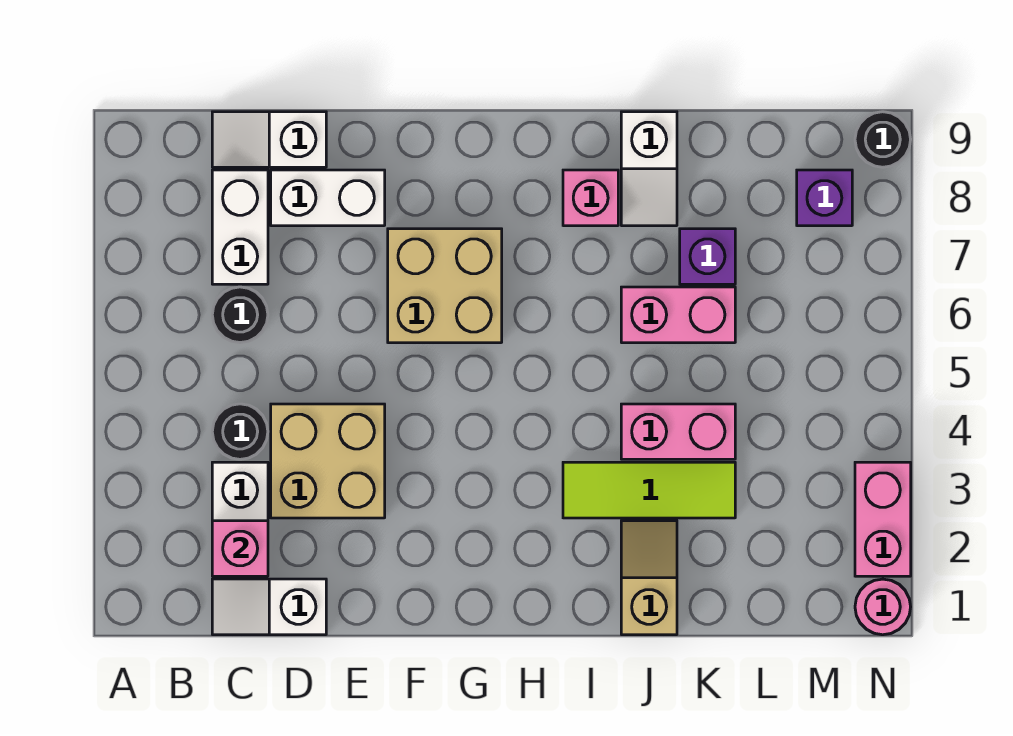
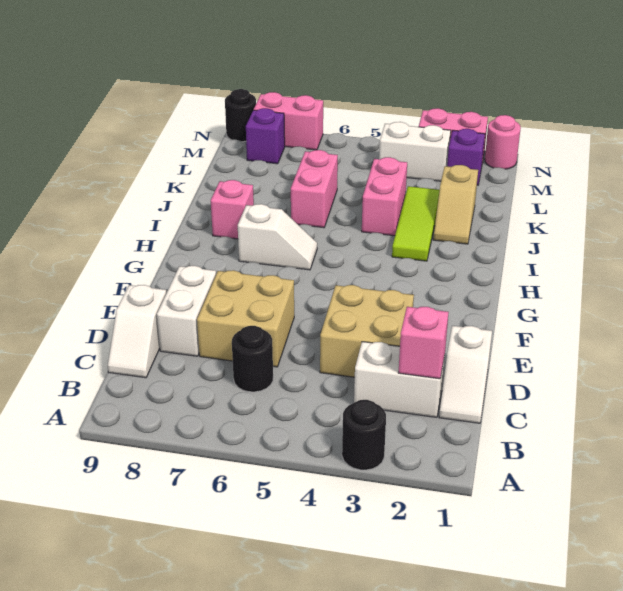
black 1x1 round brick [212,404,268,459] -> black 1x1 round brick moved to [342,400,386,470]
white 1x2 brick [212,170,268,284] -> white 1x2 brick moved to [379,122,451,181]
tan 2x2 brick [388,229,502,343] -> tan 2x2 brick moved to [197,270,294,367]
tan 1x2 slope [621,521,677,635] -> tan 1x2 slope turned to [433,165,478,244]
white 1x2 slope [621,112,677,226] -> white 1x2 slope moved to [238,204,317,270]
purple 1x1 brick [680,229,735,284] -> purple 1x1 brick moved to [447,129,485,185]
none -> pink 1x2 brick [254,92,323,150]

